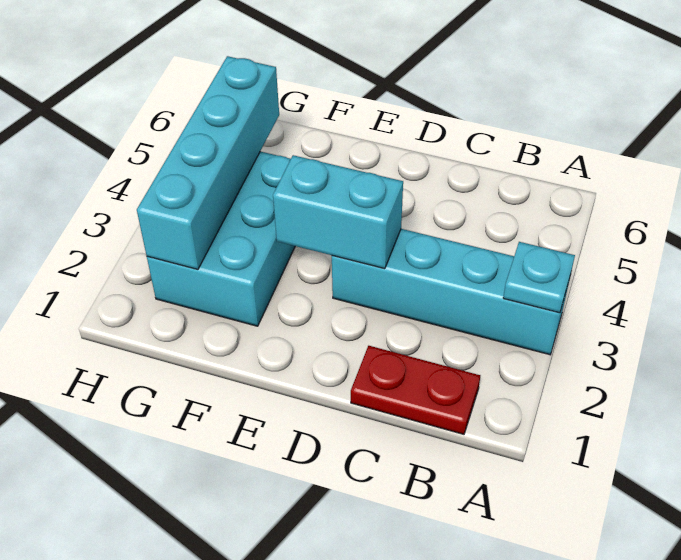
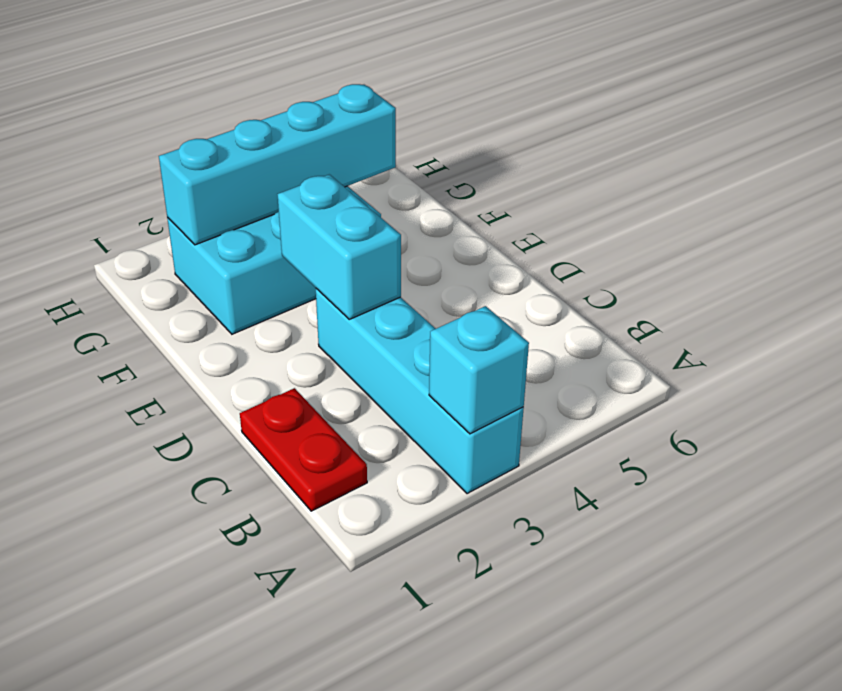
cyan 1x1 plate [503,242,575,313] -> cyan 1x1 brick [429,306,529,434]

